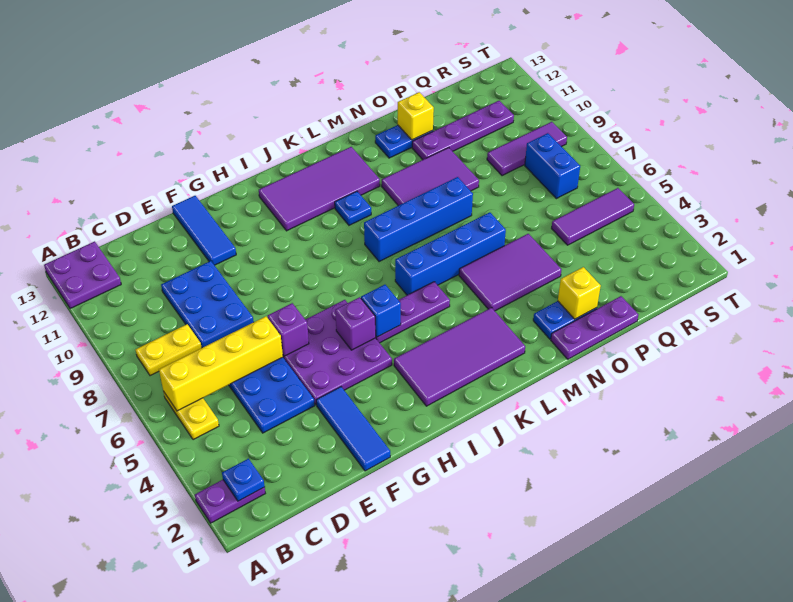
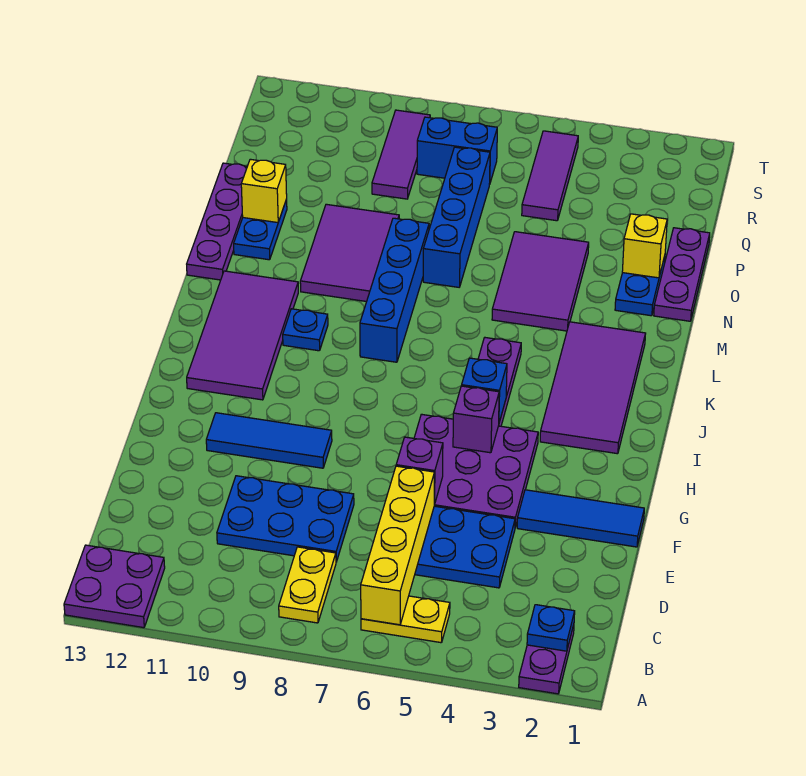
blue 1x3 tile [172,196,236,265] -> blue 1x3 tile moved to [206,413,332,468]
blue 1x4 brick [395,212,506,295] -> blue 1x4 brick moved to [423,147,490,287]
purple 1x4 plate [412,101,514,160] -> purple 1x4 plate moved to [187,163,247,280]

